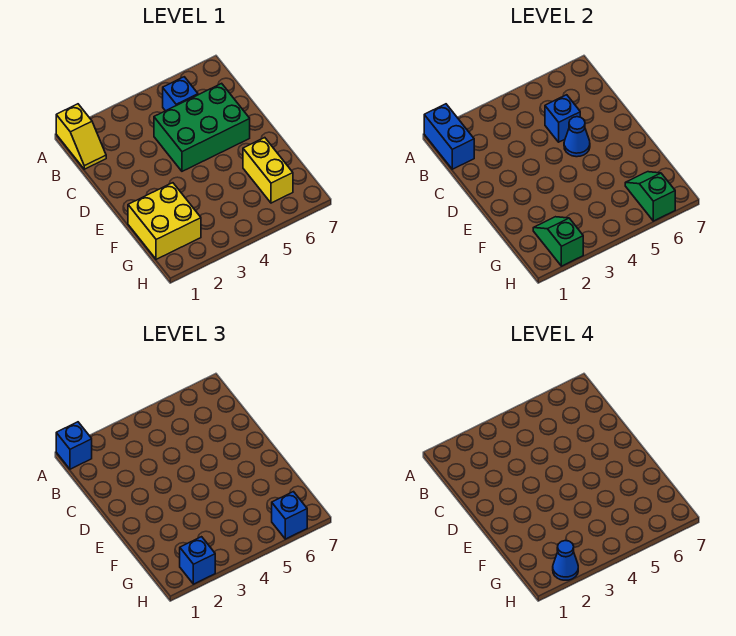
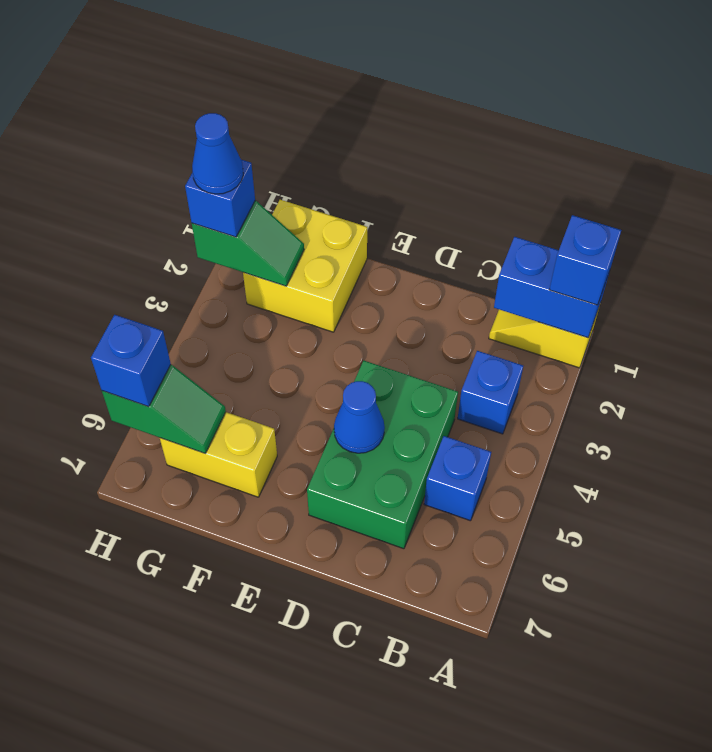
blue 1x1 brick [545,95,580,142] -> blue 1x1 brick moved to [458,351,523,434]

